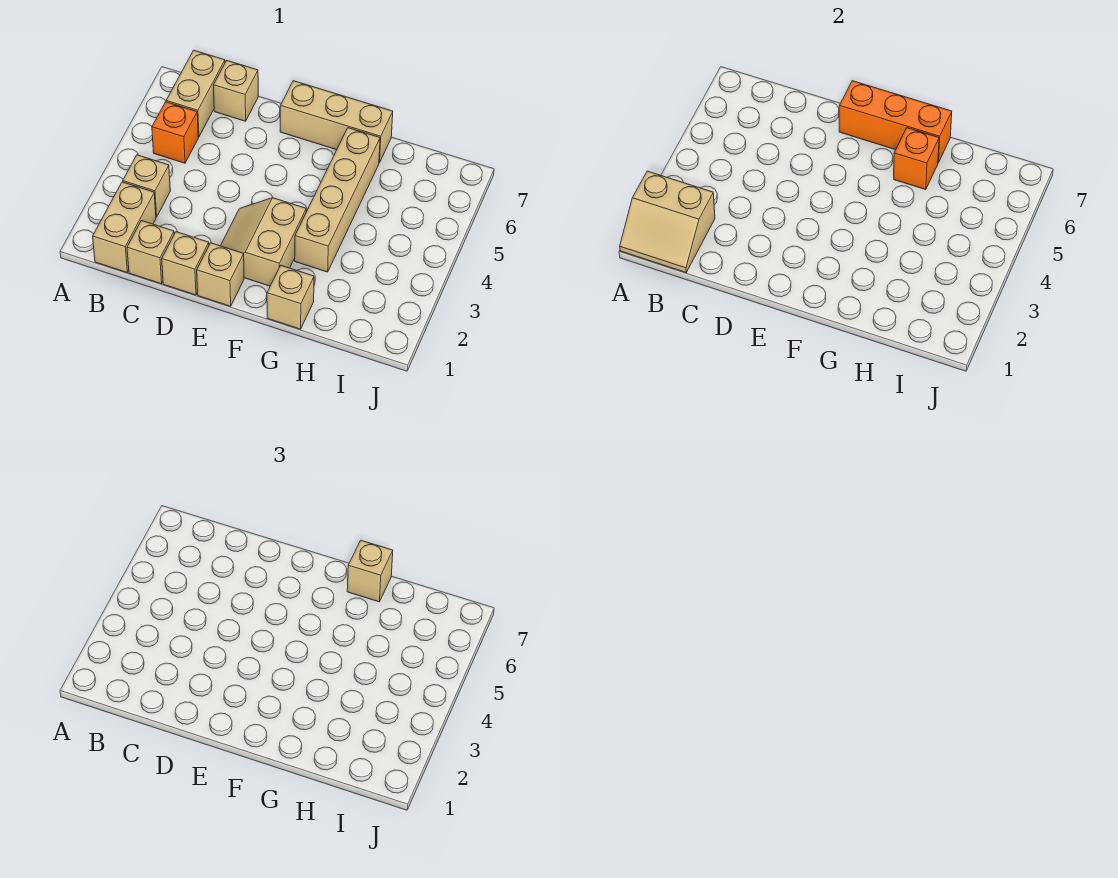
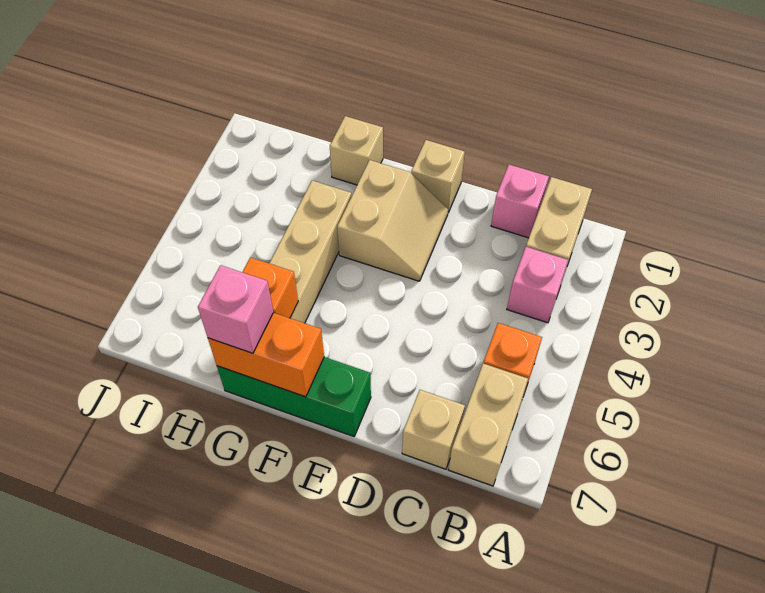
tan 2x2 slope [620,171,715,272] -> none
tan 1x1 brick [123,155,170,217] -> pink 1x1 brick [507,247,568,323]
tan 1x1 brick [127,221,174,284] -> pink 1x1 brick [491,165,549,238]
tan 1x1 brick [162,232,209,295] -> none
tan 1x3 brick [280,81,393,163] -> green 1x3 brick [217,357,371,436]
orange 1x3 brick [839,81,952,163] -> orange 1x2 brick [208,313,324,397]
tan 1x1 brick [347,541,393,602] -> pink 1x1 brick [198,265,273,353]

